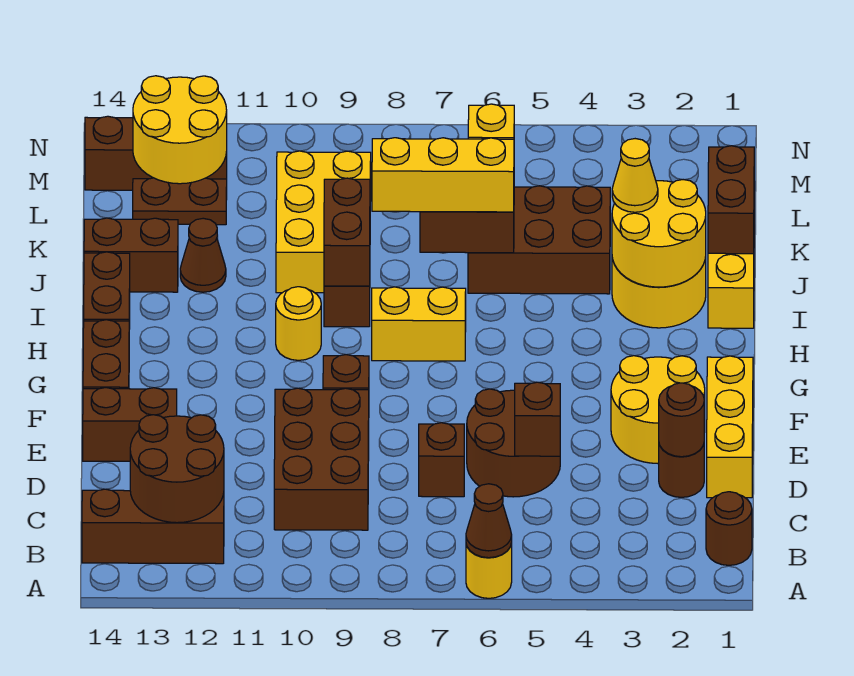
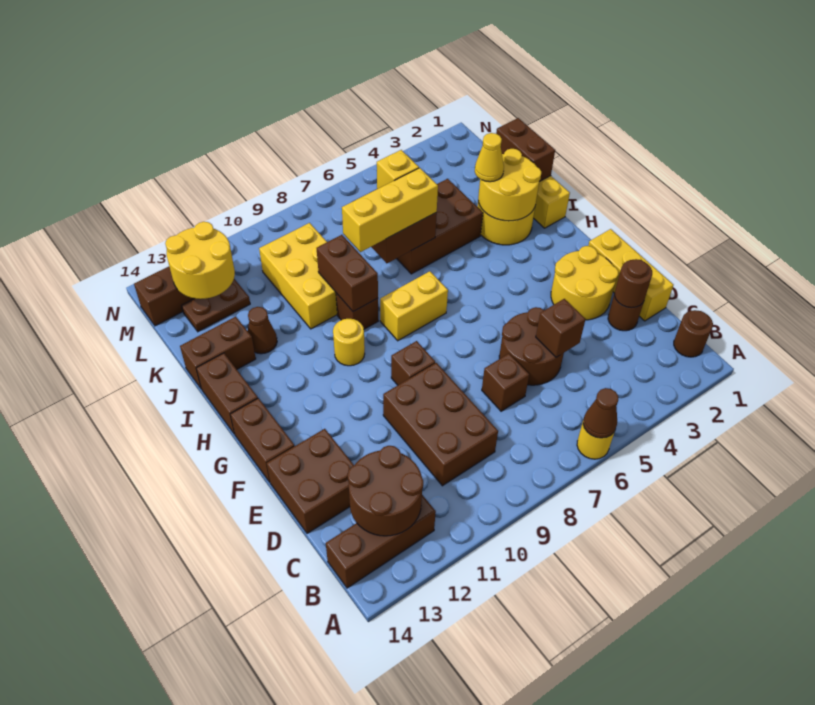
brown 1x2 brick [83,388,177,461] -> brown 2x2 brick [267,429,354,533]

